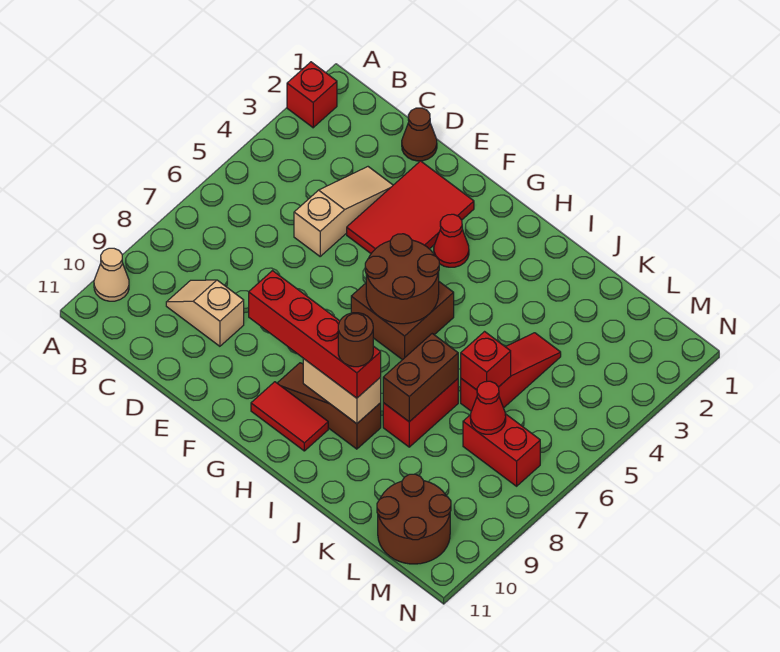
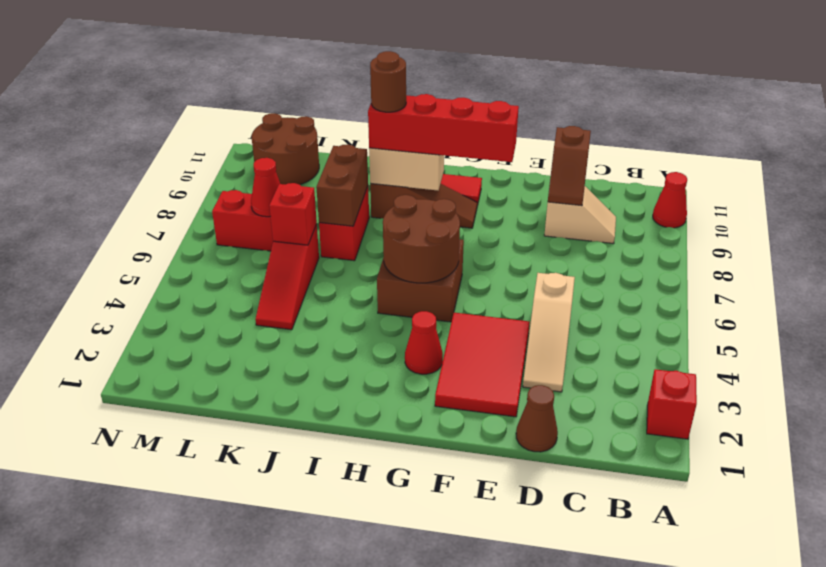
tan 1x1 cone [94,248,129,301] -> red 1x1 cone [653,172,687,228]
none -> brown 1x2 slope [548,126,591,206]

